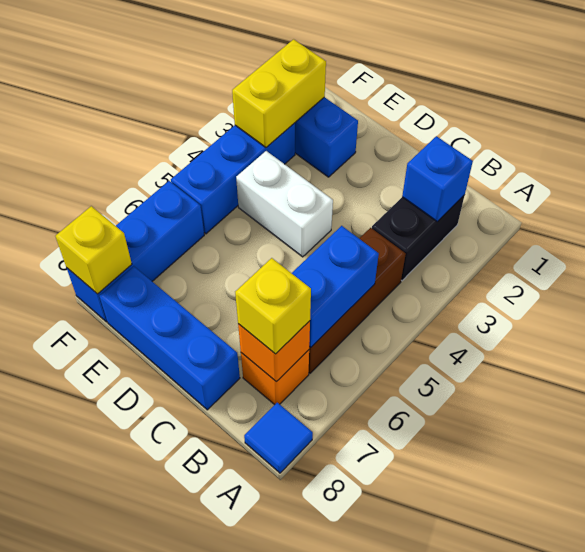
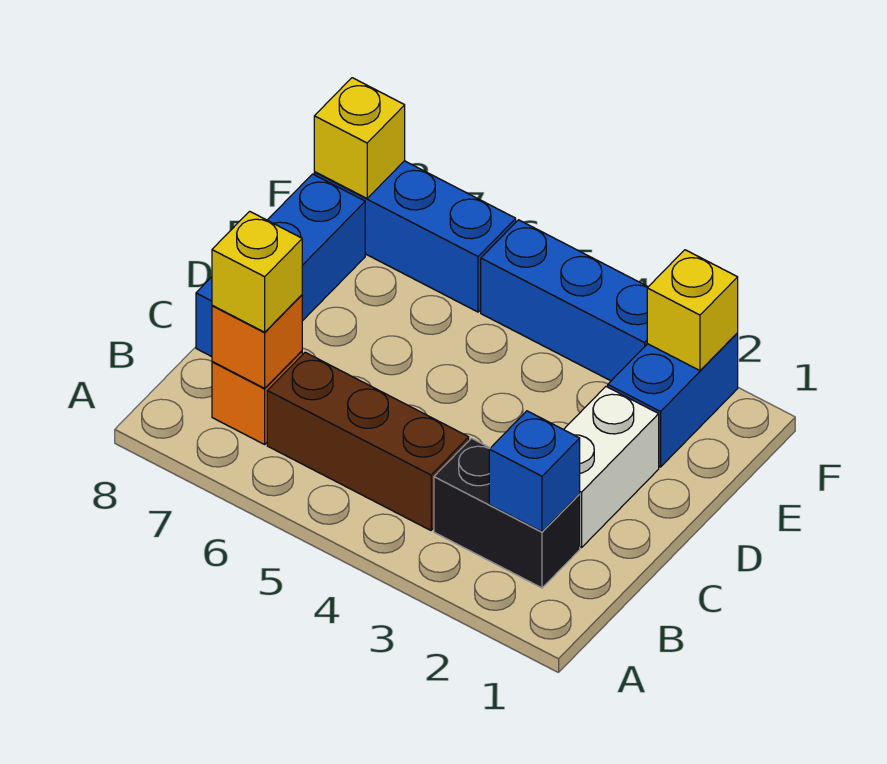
blue 1x1 tile [244,403,313,473] -> none
blue 1x2 brick [292,226,379,347] -> none
white 1x2 brick [236,151,333,257] -> white 1x2 brick moved to [564,387,659,548]
yellow 1x2 brick [232,39,326,147] -> yellow 1x1 brick [647,250,738,371]

